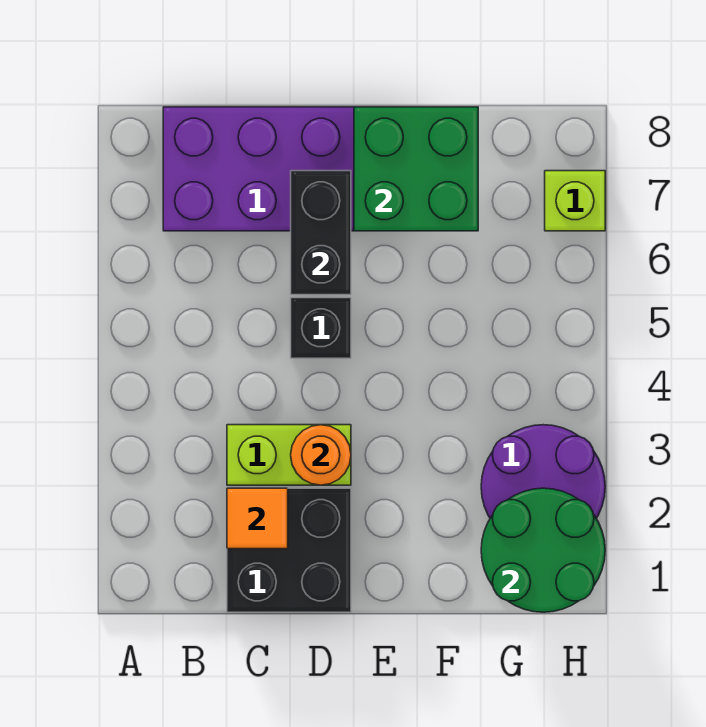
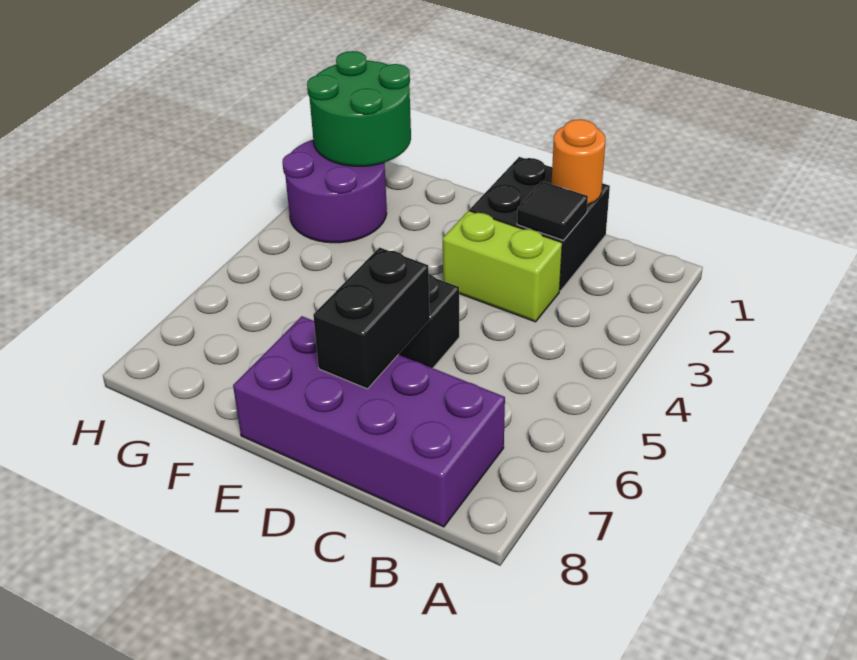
orange 1x1 tile [227,488,288,549] -> black 1x1 tile [517,181,588,240]
orange 1x1 round brick [291,425,351,485] -> orange 1x1 round brick moved to [552,119,605,205]
green 2x2 brick [354,107,478,231] -> none
lime 1x1 brick [545,171,605,231] -> none

